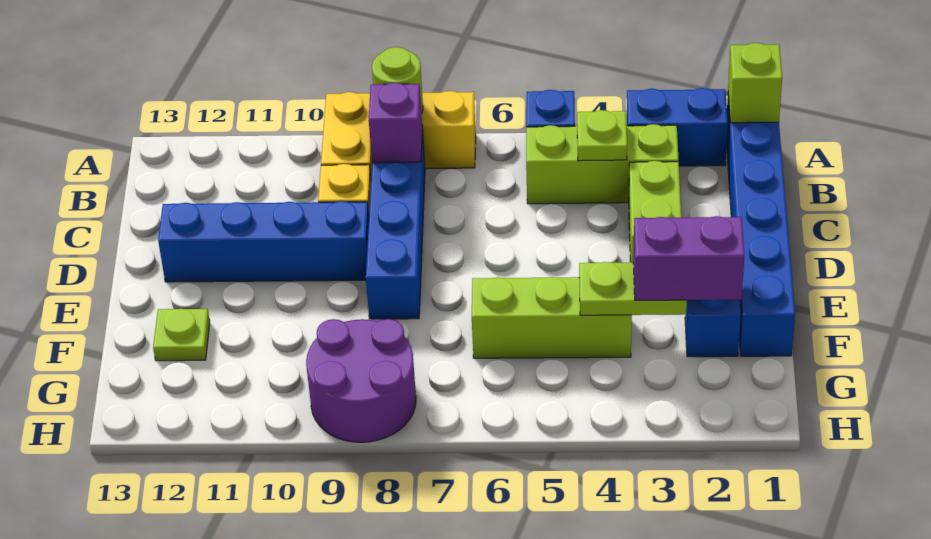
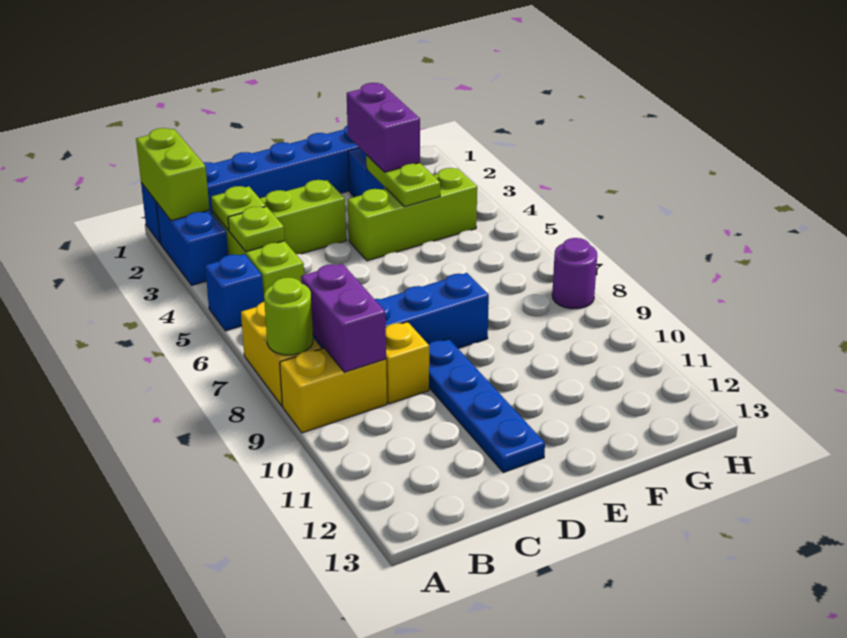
lime 1x1 brick [728,43,782,123] -> lime 1x2 brick [136,128,209,221]
purple 1x1 brick [369,83,422,163] -> purple 1x2 brick [301,264,386,372]
blue 1x4 brick [158,201,369,282] -> blue 1x4 plate [428,339,545,472]
lime 1x3 brick [472,277,632,358] -> lime 1x3 brick turned to [348,168,477,261]
lime 1x1 plate [153,309,210,361] -> lime 1x1 plate moved to [211,186,266,230]
purple 2x2 round brick [306,319,416,442] -> purple 1x1 round brick [552,238,597,309]

